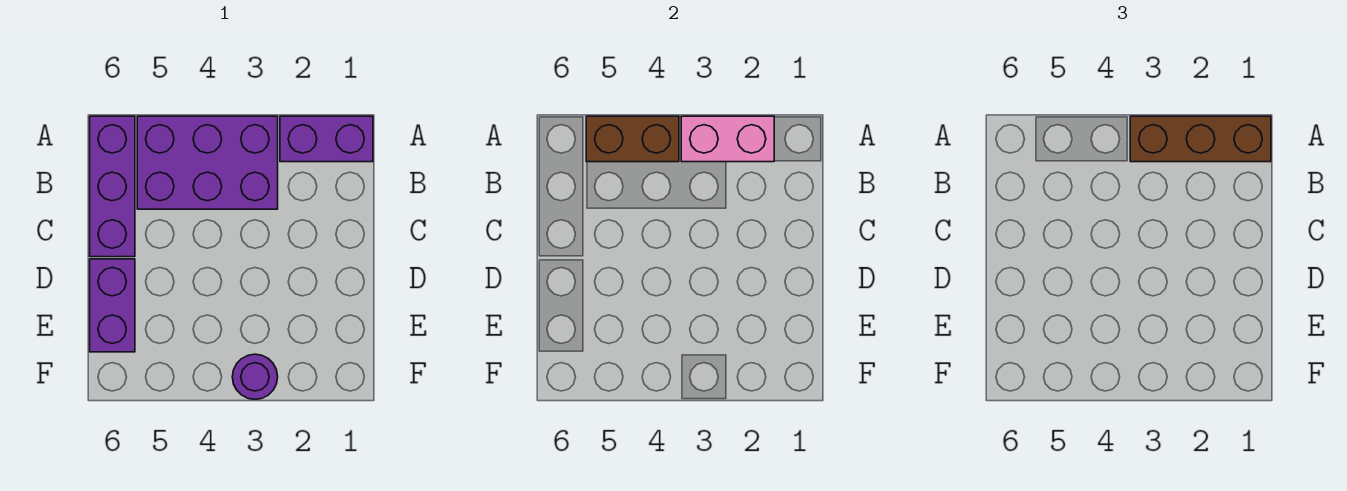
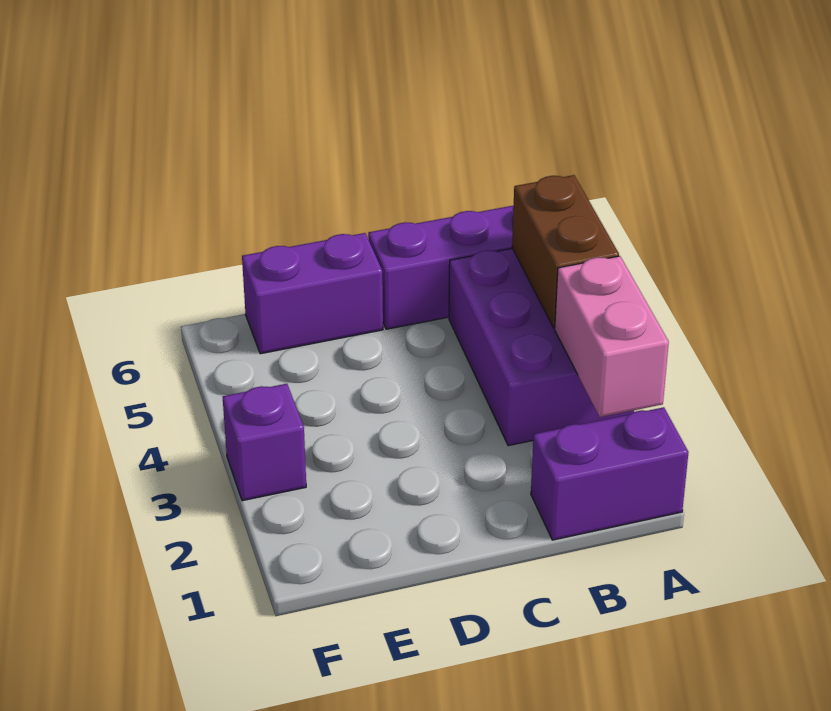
purple 1x2 brick [280,116,373,162] -> purple 1x2 brick turned to [531,407,689,540]
brown 1x3 brick [1130,116,1271,162] -> none
purple 1x1 round brick [232,354,278,399] -> purple 1x1 brick [223,384,306,501]

